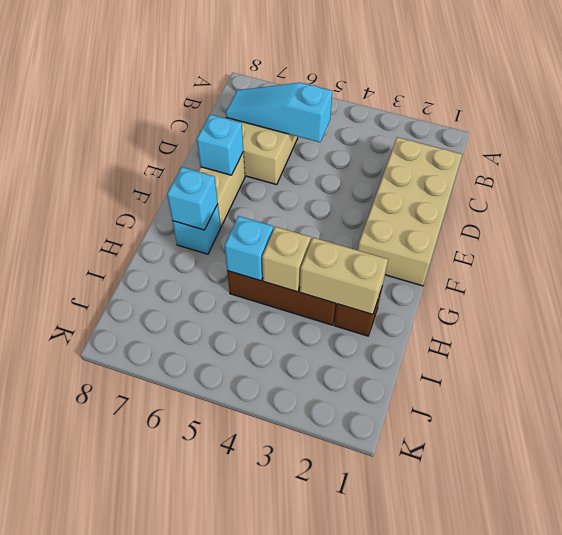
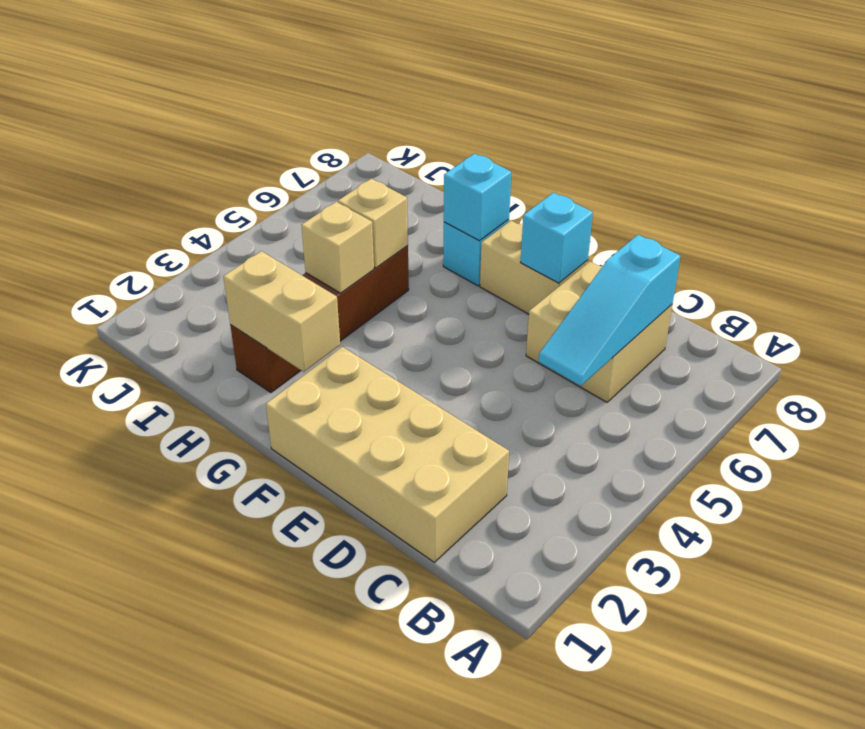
cyan 1x3 slope [226,83,332,142] -> cyan 1x3 slope turned to [539,235,681,386]
tan 1x2 brick [300,238,388,314] -> tan 1x2 brick turned to [223,251,340,372]
cyan 1x1 brick [225,216,273,281] -> tan 1x1 brick [338,178,408,268]

